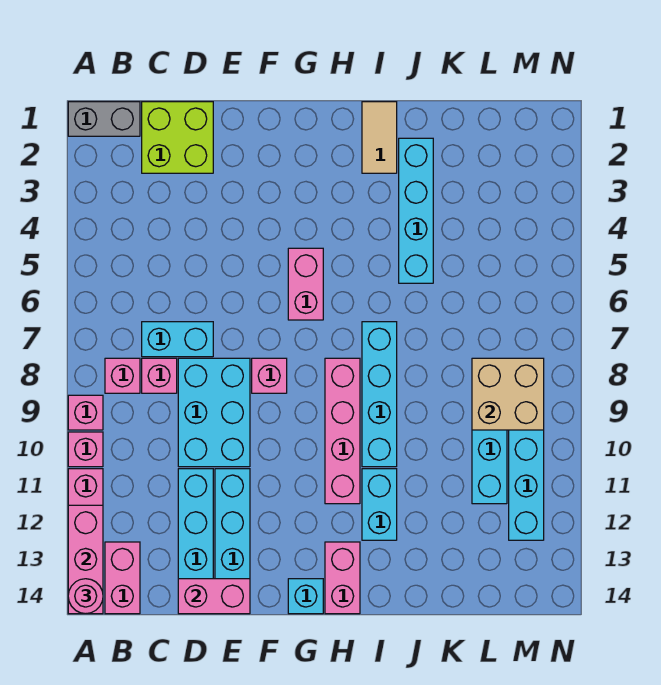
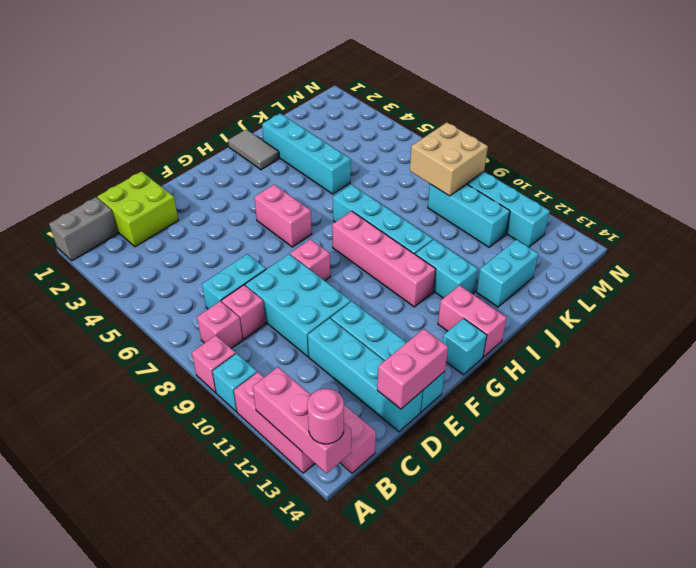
pink 1x1 brick [68,432,103,467] -> cyan 1x1 brick [212,353,257,412]
tan 1x2 tile [362,102,397,173] -> grey 1x2 tile [228,129,279,170]
none -> cyan 1x2 brick [476,240,538,307]

